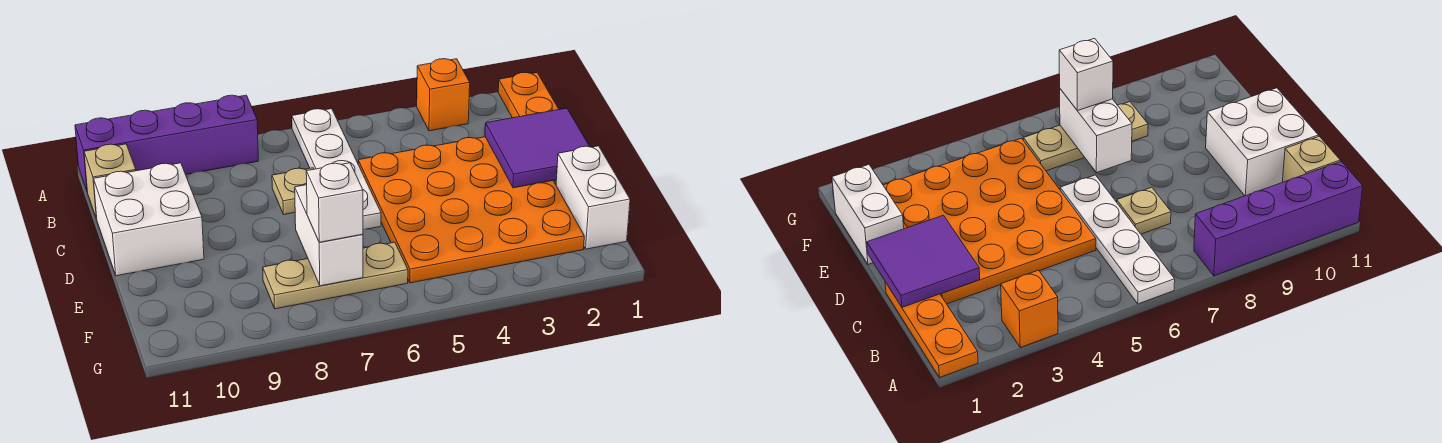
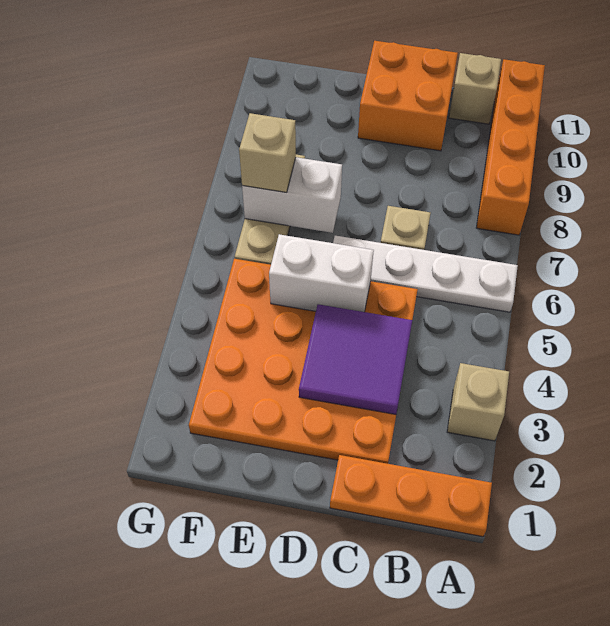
orange 1x1 brick [417,59,470,131] -> tan 1x1 brick [447,363,509,441]
purple 1x4 brick [75,95,258,190] -> orange 1x4 brick [476,59,545,235]
purple 2x2 tile [485,108,590,188] -> purple 2x2 tile moved to [299,304,412,414]
white 2x2 brick [94,163,204,276] -> orange 2x2 brick [358,41,458,151]
white 1x2 brick [556,146,630,249] -> white 1x2 brick moved to [269,234,374,312]
white 1x1 brick [306,163,363,242] -> tan 1x1 brick [239,113,296,192]

